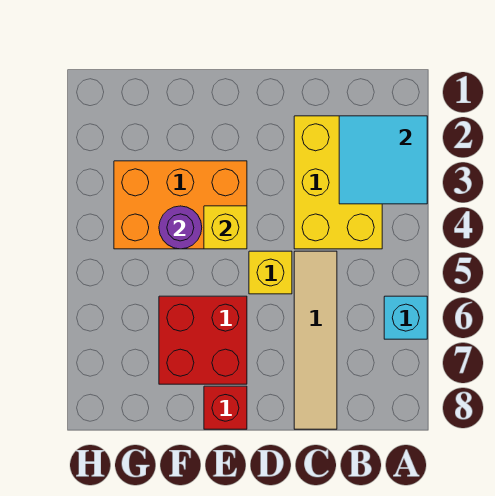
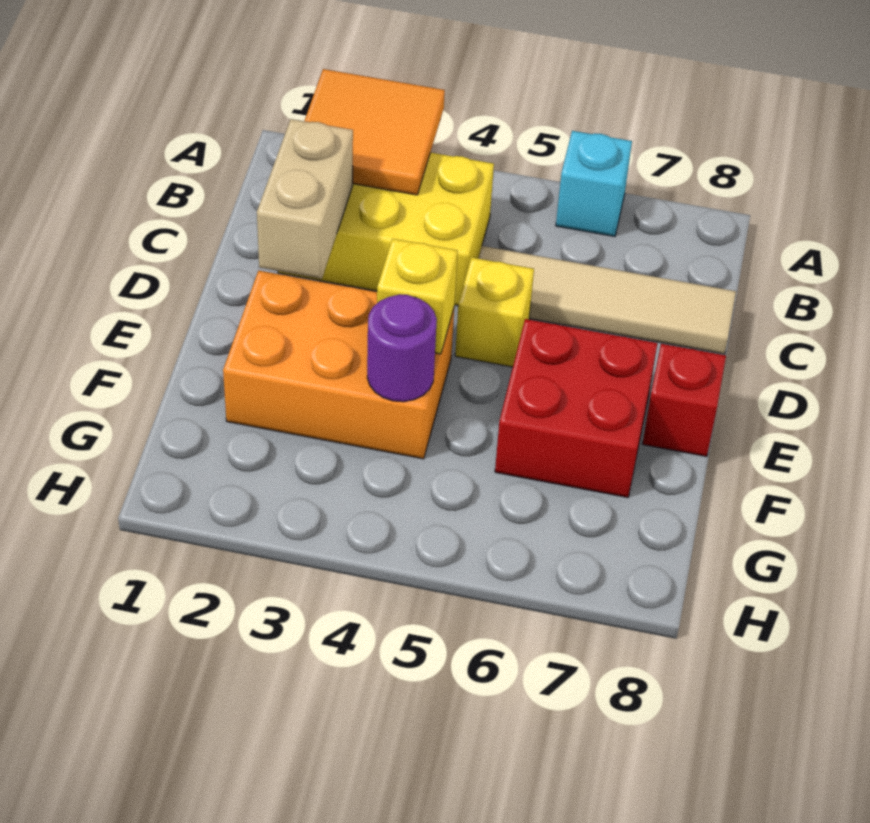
cyan 2x2 tile [339,116,427,204] -> orange 2x2 tile [305,69,445,195]
none -> tan 1x2 brick [257,119,353,279]
orange 2x3 brick [114,161,247,249] -> orange 2x3 brick turned to [223,271,454,459]

